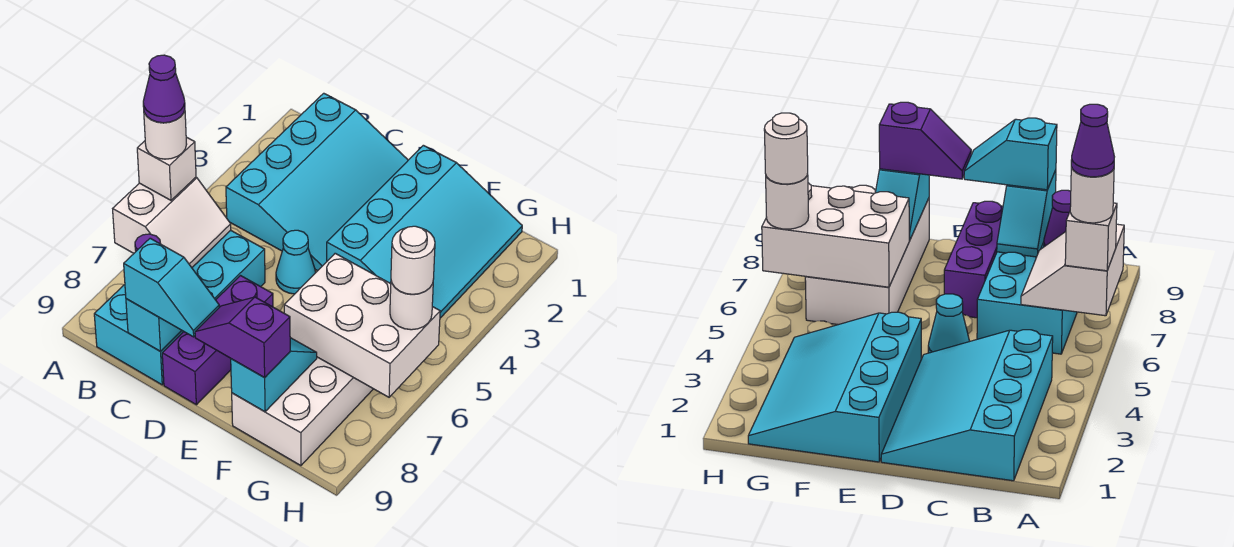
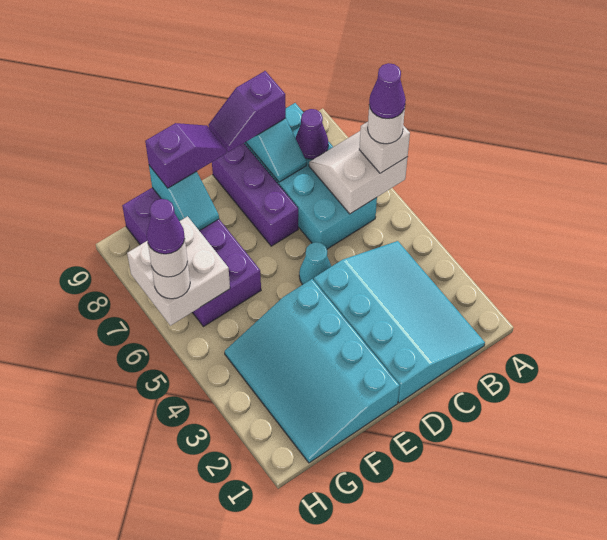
white 2x2 slope [113,177,231,267] -> white 2x2 slope turned to [309,131,408,214]
cyan 3x4 slope [226,93,408,271] -> cyan 3x4 slope turned to [314,241,485,403]
cyan 1x2 slope [124,238,219,337] -> purple 1x2 slope [209,71,286,152]
white 2x4 brick [232,357,373,466] -> purple 2x4 brick [122,188,261,327]
white 2x3 brick [284,253,440,397] -> white 2x2 brick [127,216,230,326]
none -> purple 1x1 cone [146,199,185,254]

